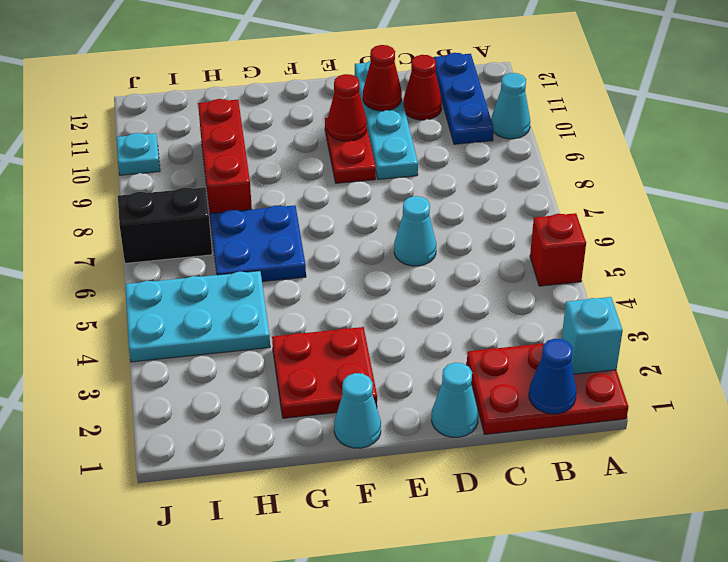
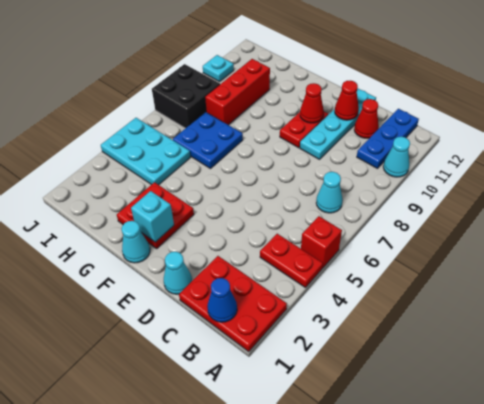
cyan 1x1 brick [562,297,623,374] -> cyan 1x1 brick moved to [131,191,174,242]
none -> red 1x2 plate [260,234,323,288]
cyan 1x1 cone [394,196,436,266] -> cyan 1x1 cone moved to [316,172,343,213]
black 1x2 brick [118,187,212,263] -> black 2x2 brick [152,64,220,128]

